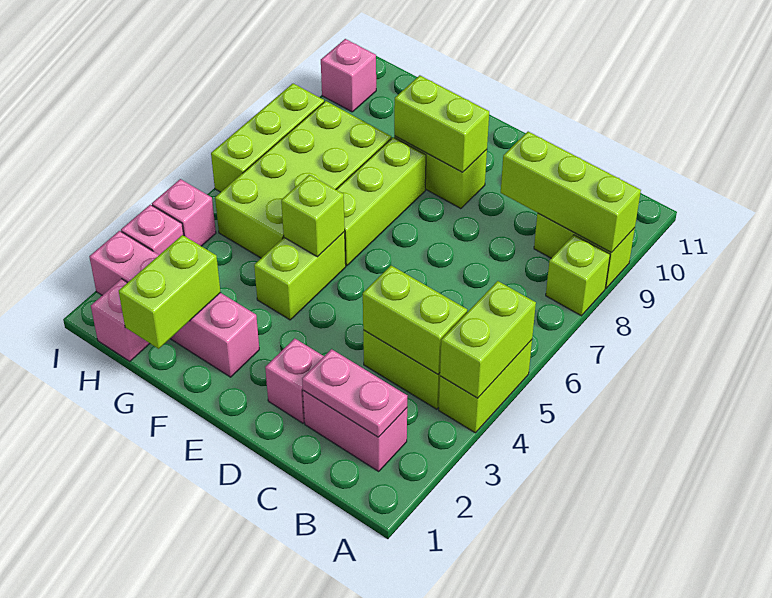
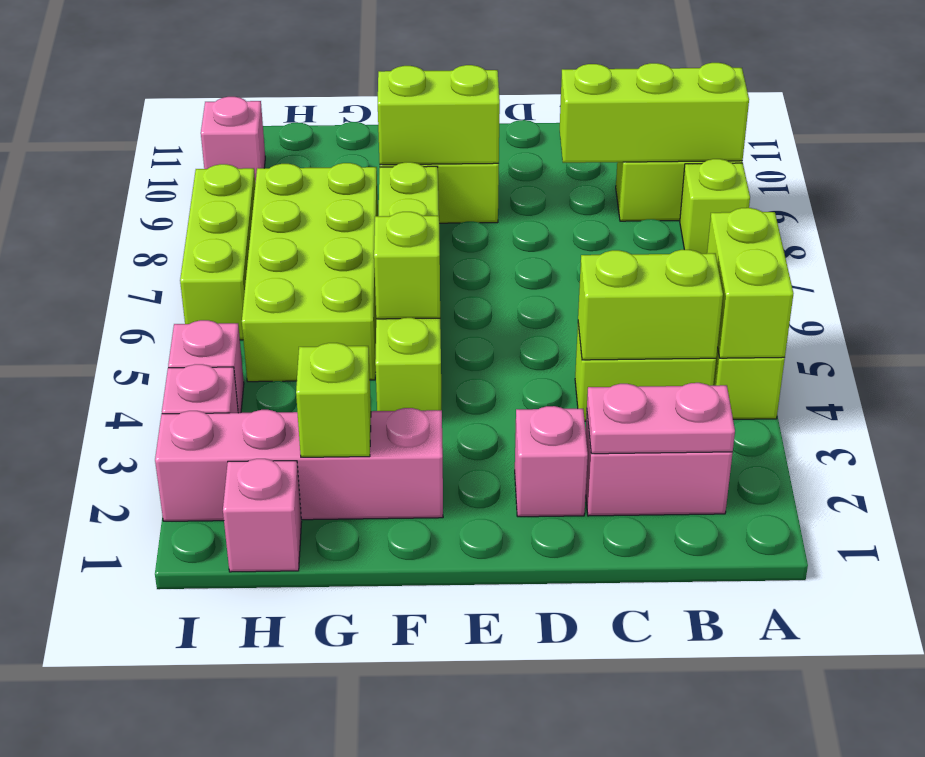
lime 1x2 brick [119,235,221,349] -> lime 1x1 brick [296,343,371,457]

